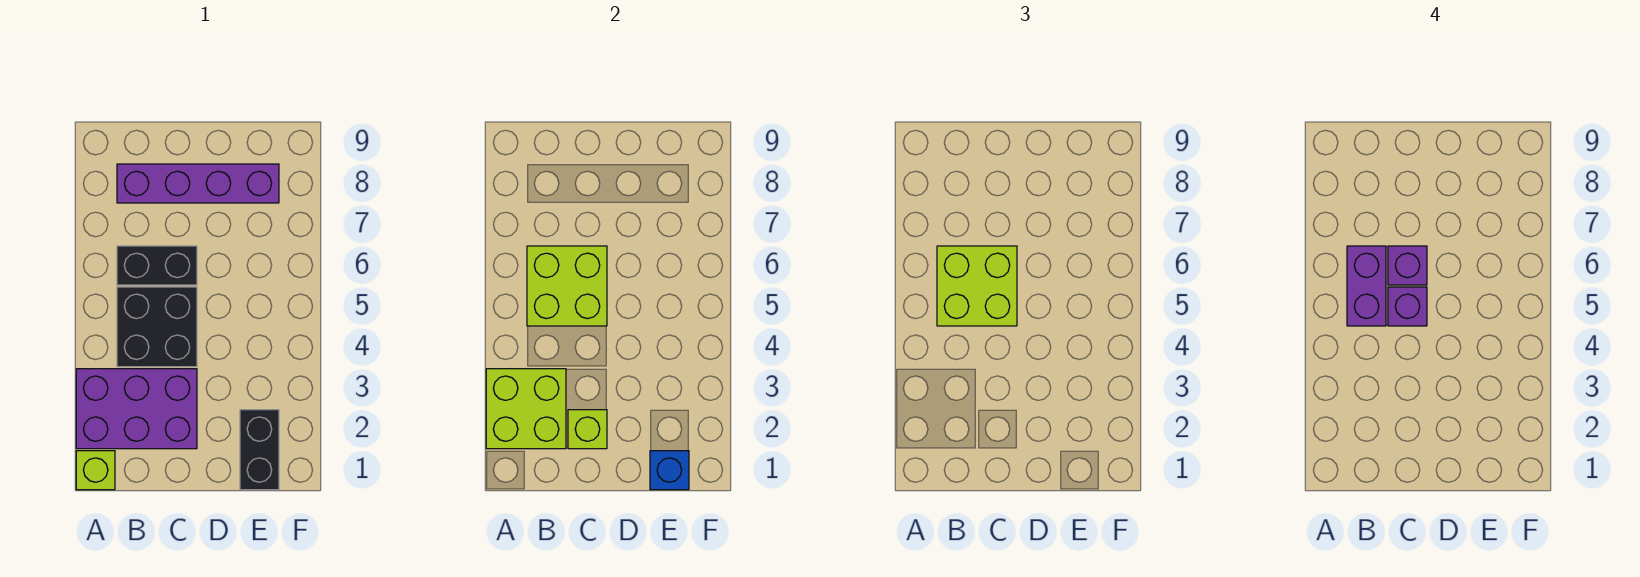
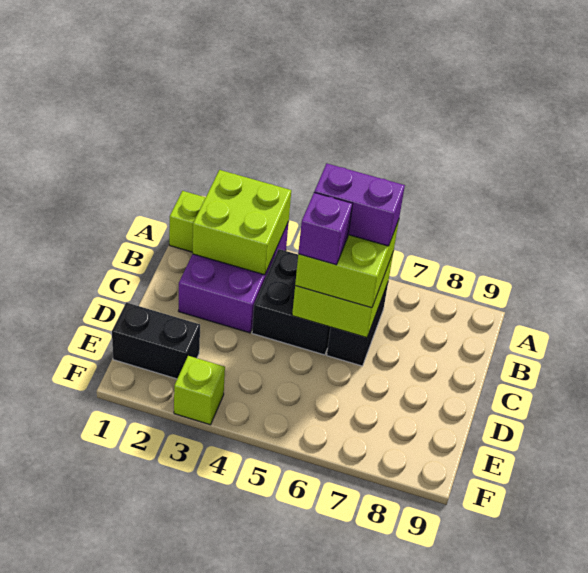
purple 1x4 brick [117,164,279,203] -> none
lime 1x1 brick [568,410,607,449] -> lime 1x1 brick moved to [174,356,225,425]
purple 1x1 brick [1388,246,1427,285] -> none
blue 1x1 brick [650,451,689,490] -> none

